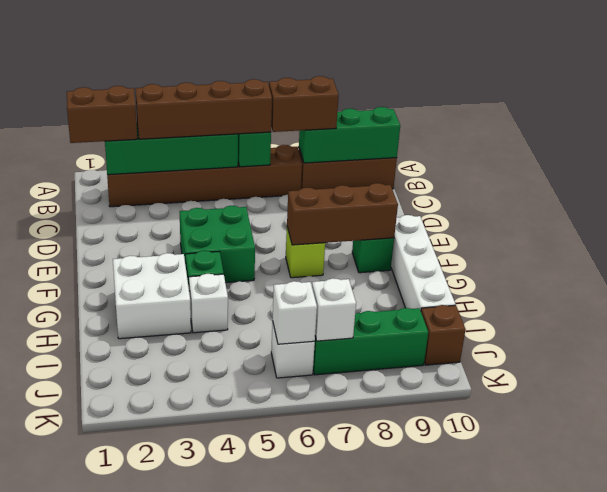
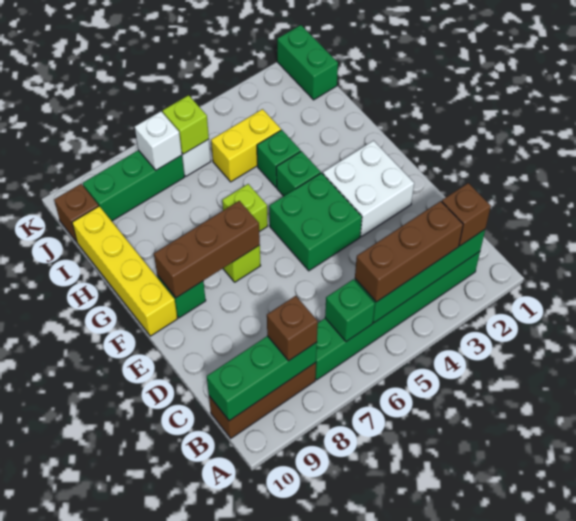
brown 1x2 brick [67,86,137,143] -> brown 1x1 brick [442,183,491,246]
brown 1x6 brick [107,145,302,207] -> green 1x6 brick [315,252,480,380]
brown 1x4 brick [135,79,272,139] -> brown 1x3 brick [355,201,463,302]
brown 1x2 brick [269,76,339,132] -> brown 1x1 brick [267,296,318,361]
white 1x4 brick [391,215,455,310] -> yellow 1x4 brick [72,206,177,336]
white 2x2 brick [113,253,191,339] -> white 2x2 brick moved to [323,141,414,237]
none -> lime 1x1 brick [222,184,268,232]
white 1x1 brick [189,274,228,333] -> green 1x1 brick [257,130,301,187]
none -> yellow 1x2 brick [211,109,281,182]
none -> green 1x2 brick [277,25,338,100]
white 1x1 brick [273,281,317,344] -> lime 1x1 brick [163,95,209,154]

